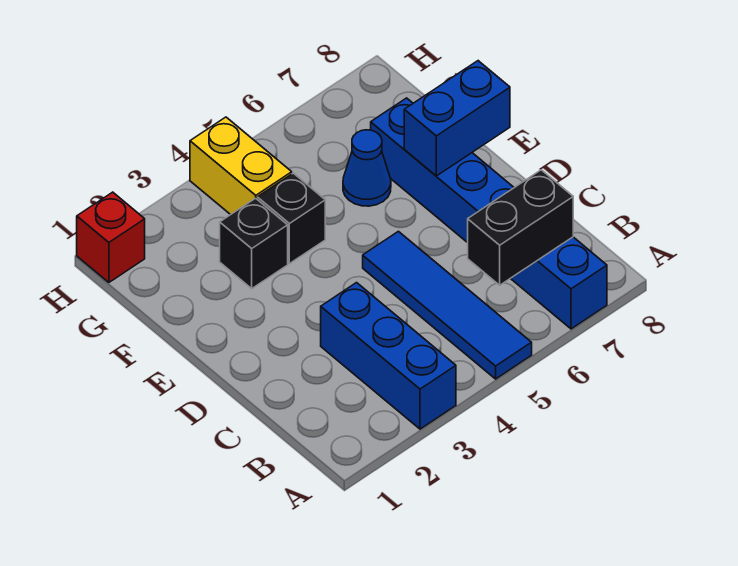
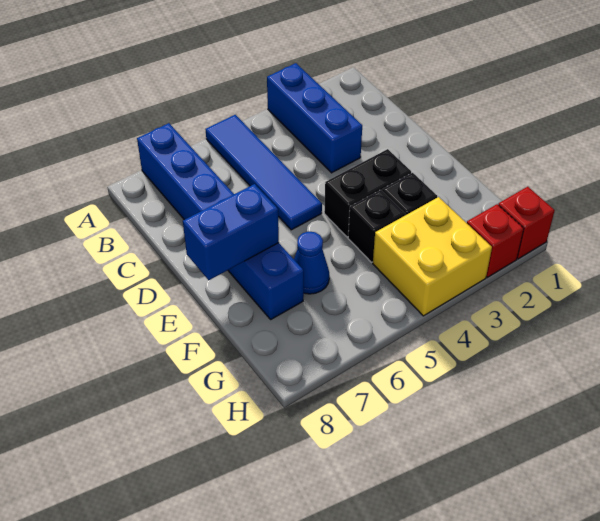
black 1x2 brick [468,170,573,285] -> black 1x2 brick moved to [324,149,411,237]
yellow 1x2 brick [190,117,292,215] -> yellow 2x2 brick [373,197,492,316]
none -> red 1x1 brick [467,204,524,277]

